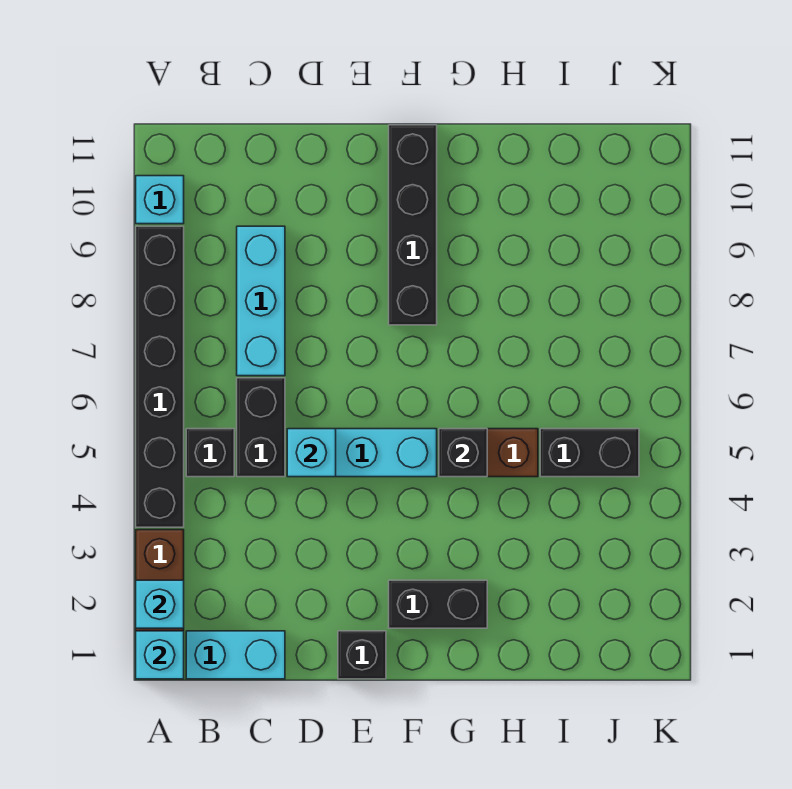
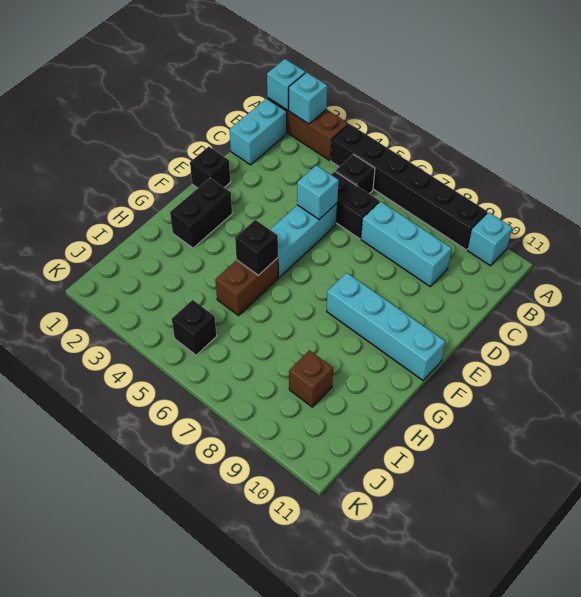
black 1x4 brick [389,125,437,325] -> cyan 1x4 brick [327,273,445,380]
black 1x2 brick [540,429,639,477] -> black 1x1 brick [172,300,217,355]
none -> brown 1x1 brick [289,350,333,407]

